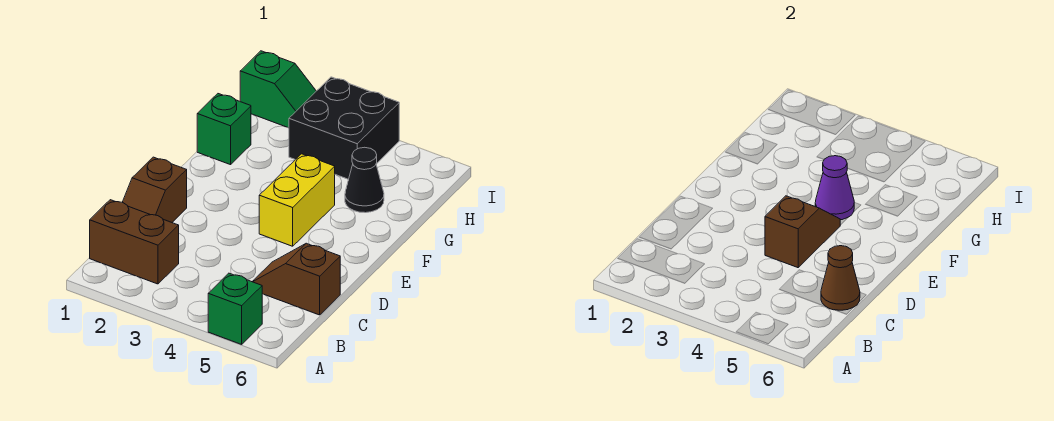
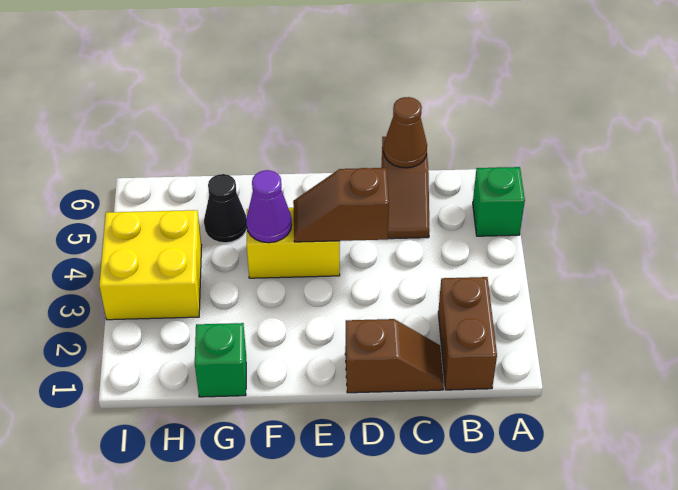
black 2x2 brick [289,77,399,179] -> yellow 2x2 brick [99,210,202,320]
green 1x2 slope [240,51,316,128] -> none

